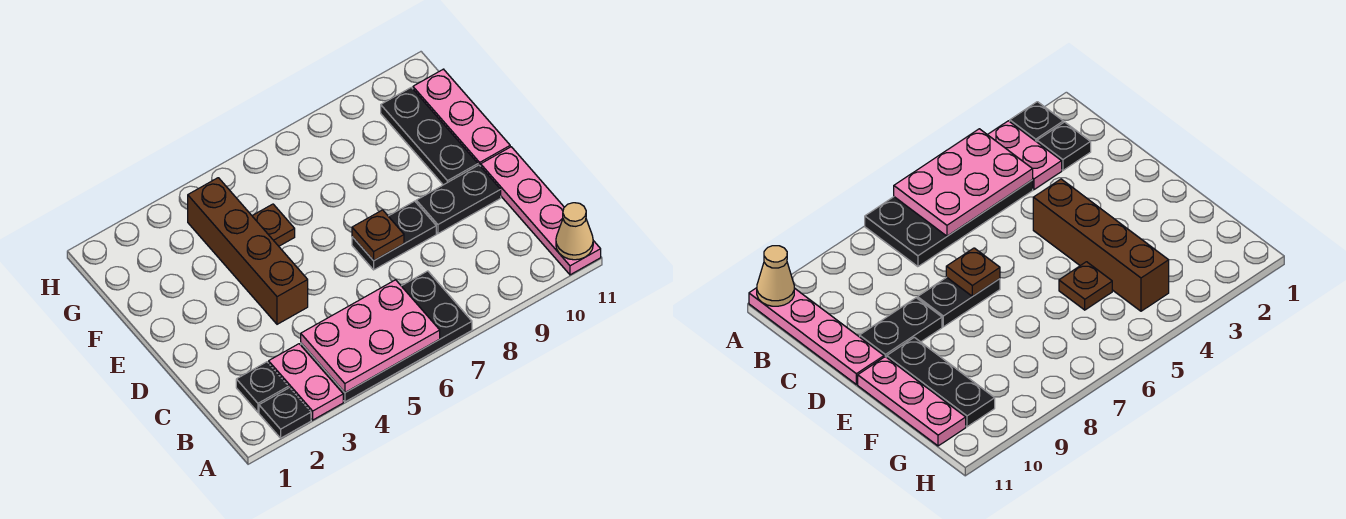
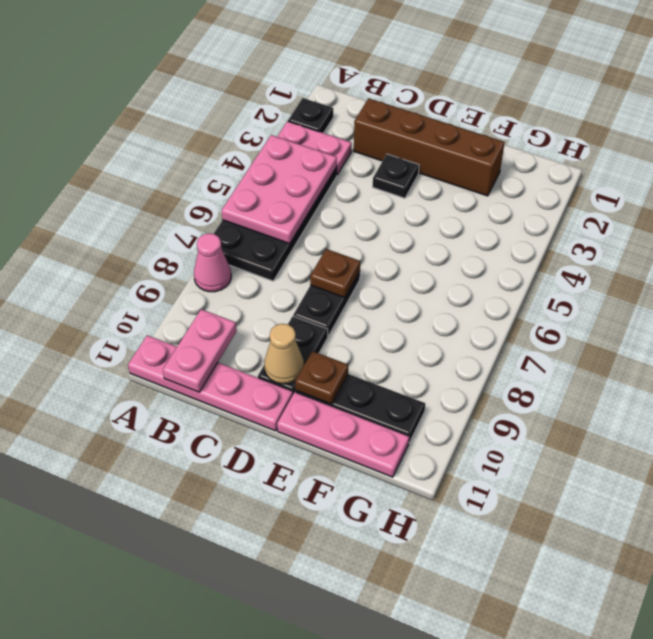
none -> pink 1x1 cone [194,233,231,292]
tan 1x1 cone [556,203,593,260] -> tan 1x1 cone moved to [264,324,304,384]
black 1x1 plate [236,362,289,412] -> black 1x1 plate moved to [373,154,419,198]
none -> pink 1x2 plate [163,309,237,392]
brown 1x4 brick [188,178,308,324] -> brown 1x4 brick moved to [354,98,505,196]
brown 1x1 plate [252,204,295,246] -> brown 1x1 plate moved to [295,351,348,404]

